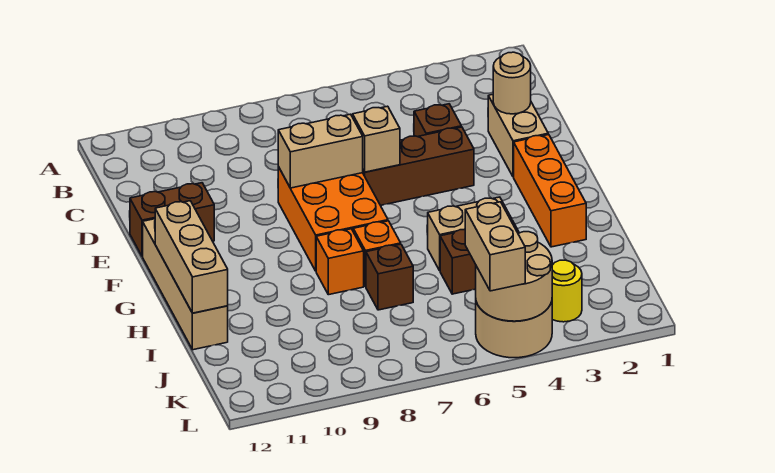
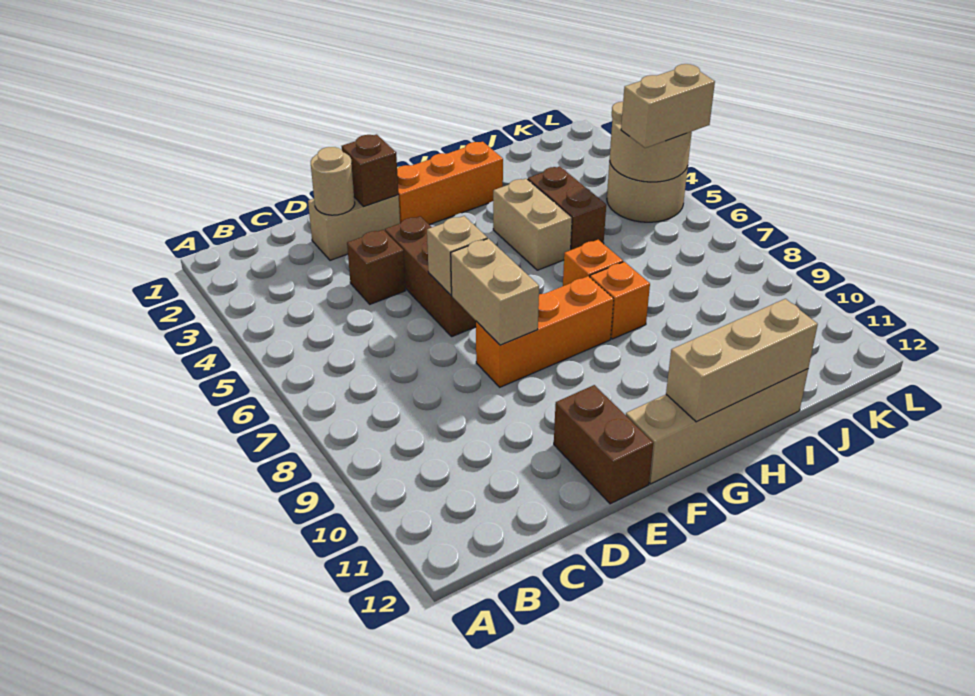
orange 2x3 brick [278,167,388,271] -> orange 1x3 brick [476,276,614,387]
brown 1x1 brick [366,244,413,310] -> brown 1x1 brick moved to [342,134,398,206]
yellow 1x1 round brick [552,260,582,322] -> none

